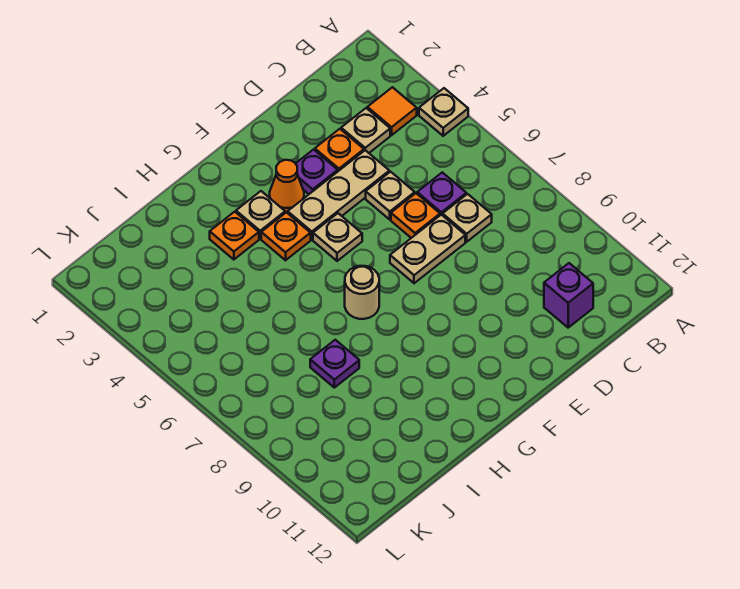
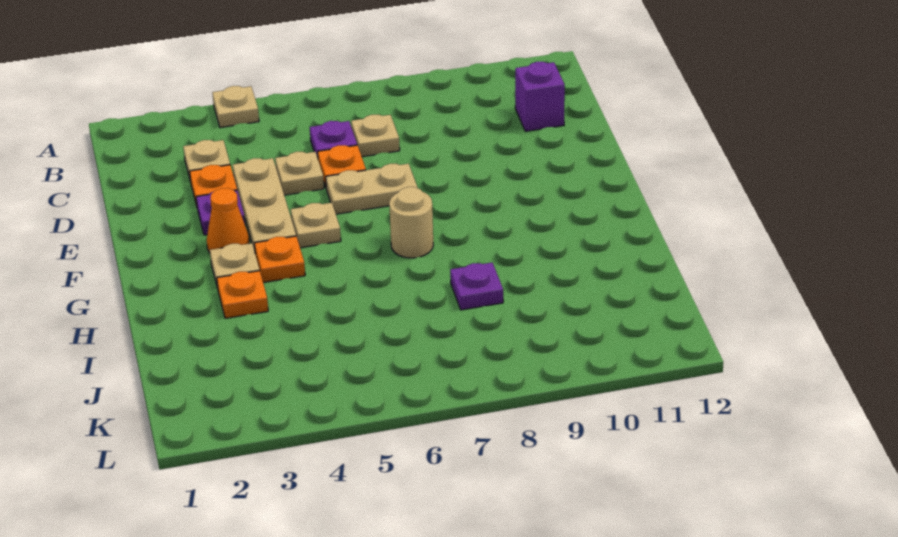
orange 1x1 tile [367,87,417,135] -> none
tan 1x2 plate [390,215,465,283] -> tan 1x2 plate turned to [326,164,418,214]

